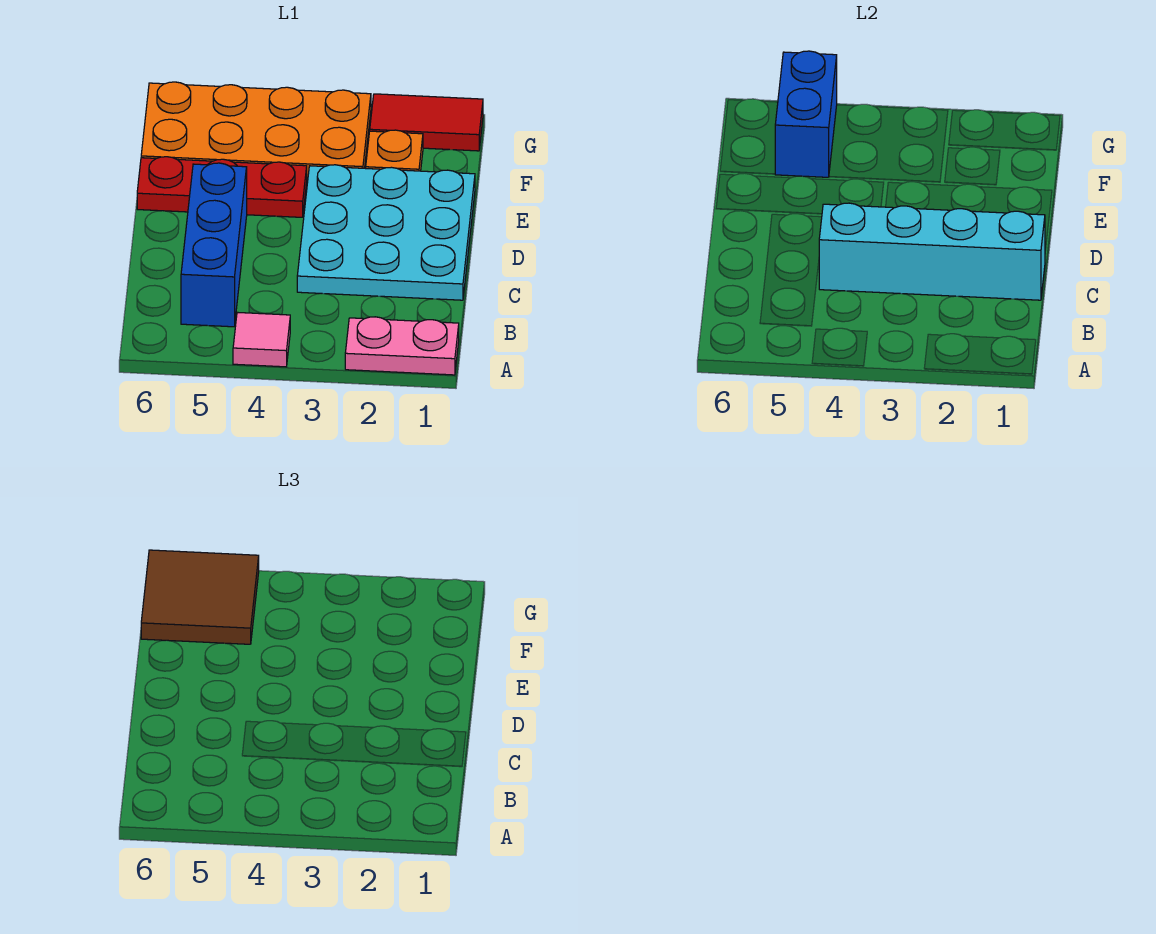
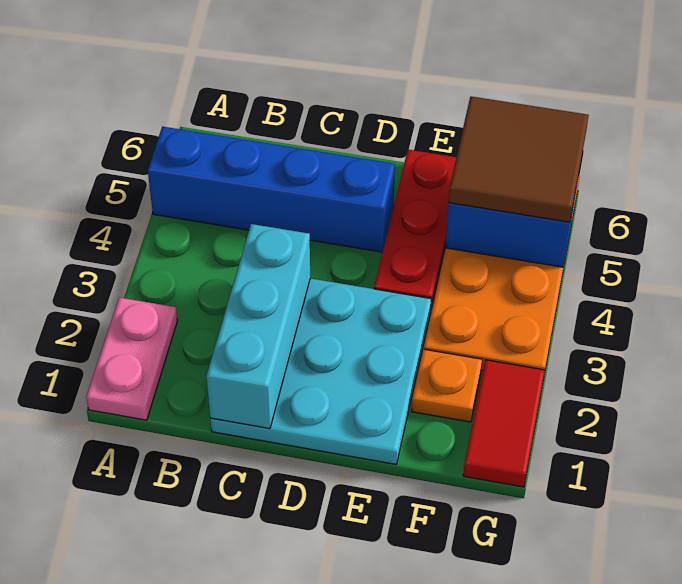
pink 1x1 tile [233,312,290,367] -> none
blue 1x3 brick [181,163,247,327] -> blue 1x4 brick [148,127,395,252]
cyan 1x4 brick [819,203,1045,300] -> cyan 1x3 brick [206,224,310,429]

